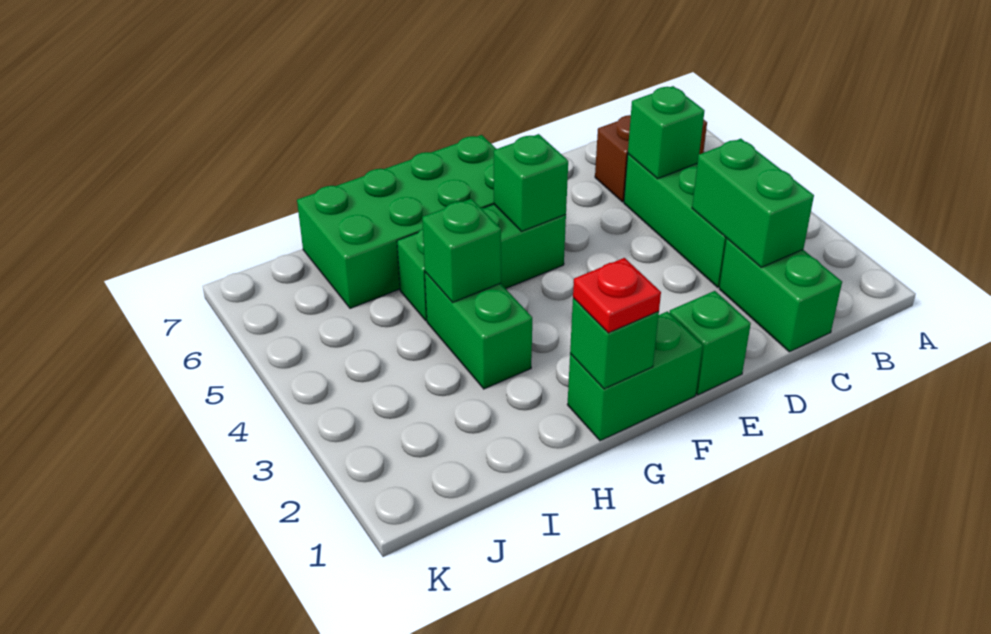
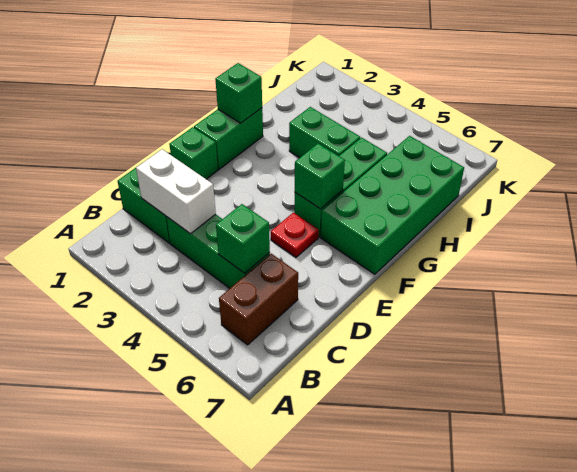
green 1x2 brick [692,139,814,267] -> white 1x2 brick [136,149,216,234]
red 1x1 plate [573,258,661,333] -> red 1x1 plate moved to [271,213,319,257]
green 1x1 brick [422,199,501,303] -> none

